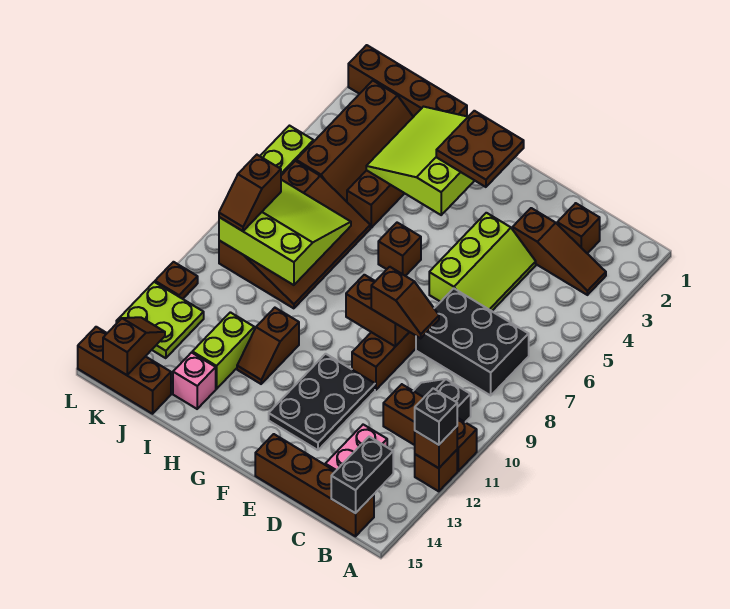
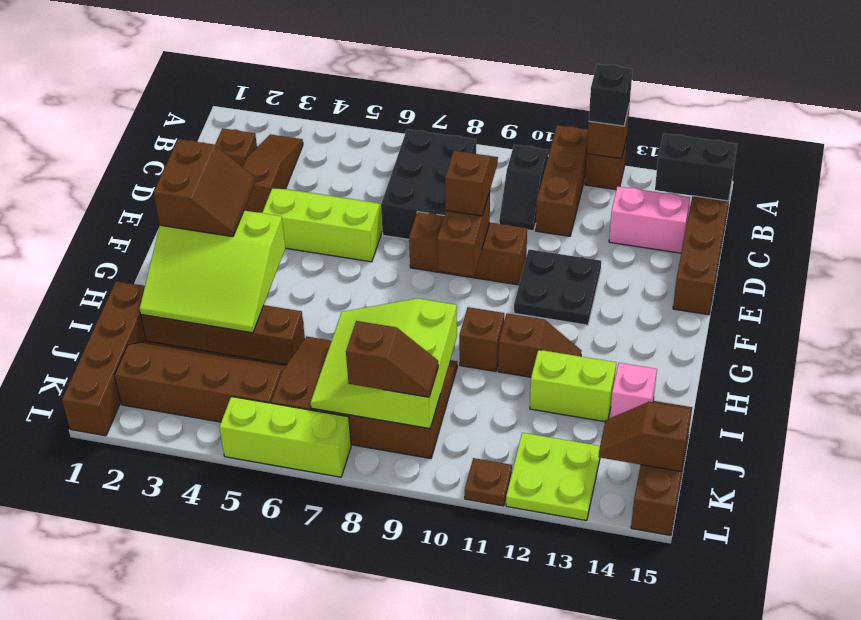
black 2x3 plate [269,354,375,450] -> black 2x2 plate [514,249,601,325]
brown 2x2 plate [436,111,524,187] -> brown 2x2 slope [154,139,255,237]
brown 1x1 brick [378,223,421,276] -> brown 1x1 brick moved to [459,307,504,372]

